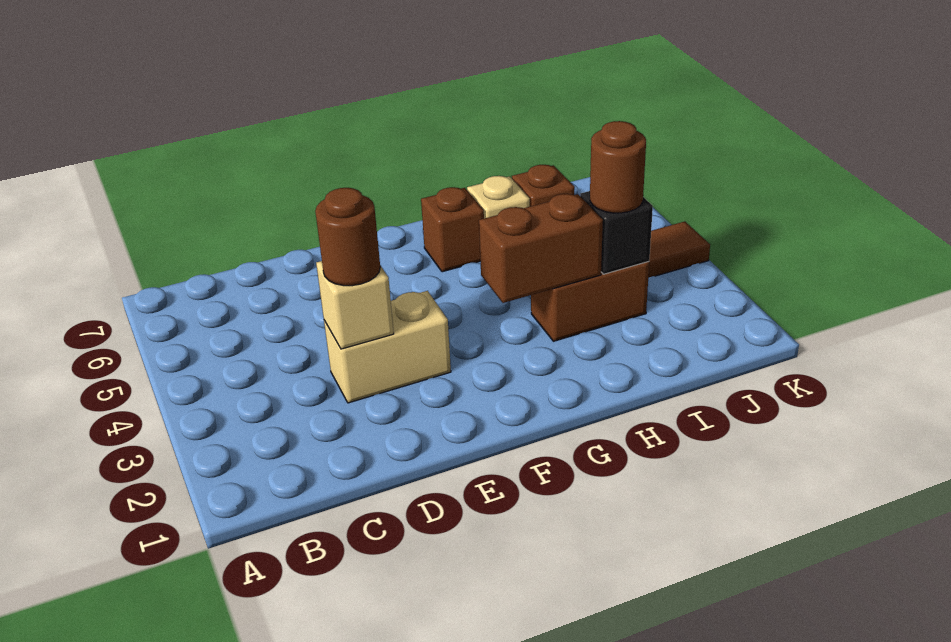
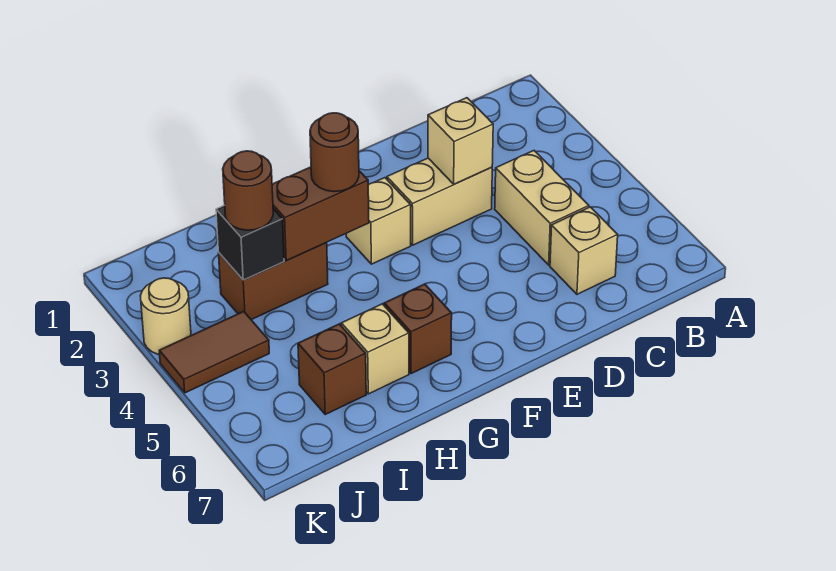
none -> tan 1x2 brick [495,151,589,265]
none -> tan 1x1 brick [550,207,618,294]
brown 1x1 round brick [315,188,380,286] -> brown 1x1 round brick moved to [310,113,359,192]
none -> tan 1x1 brick [346,178,411,264]
none -> tan 1x1 round brick [140,278,191,355]

